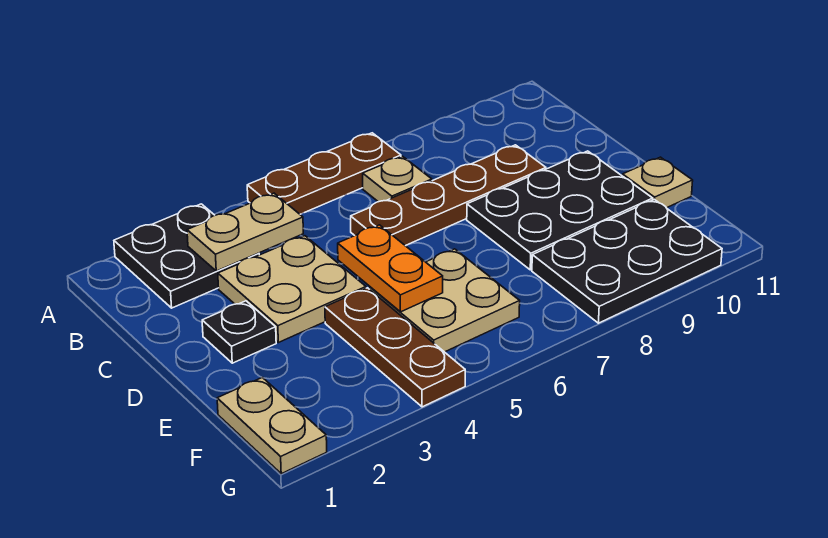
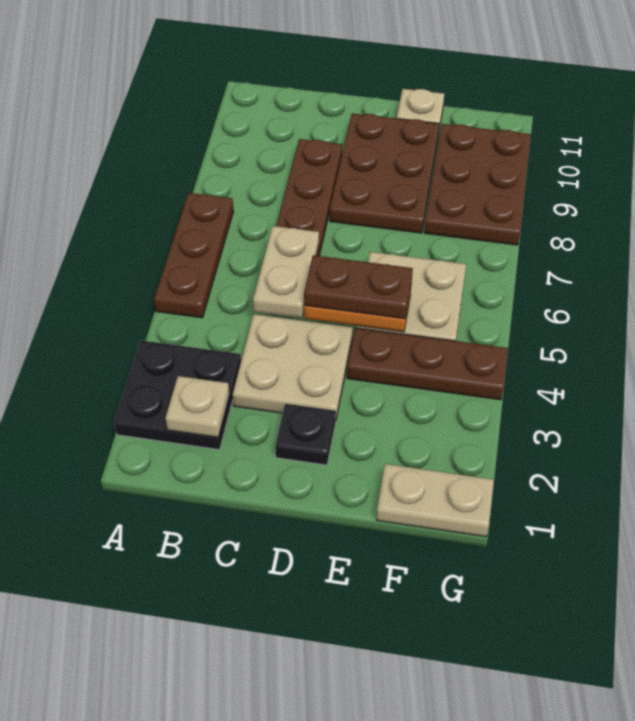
tan 1x2 plate [187,193,303,271] -> tan 1x2 plate moved to [253,226,319,318]
tan 1x1 plate [363,156,432,202] -> tan 1x1 plate moved to [166,376,229,437]
none -> brown 1x2 plate [304,255,413,319]
black 2x3 plate [467,151,653,270] -> brown 2x3 plate [330,113,439,233]
black 2x3 plate [532,199,722,323] -> brown 2x3 plate [424,124,531,245]

